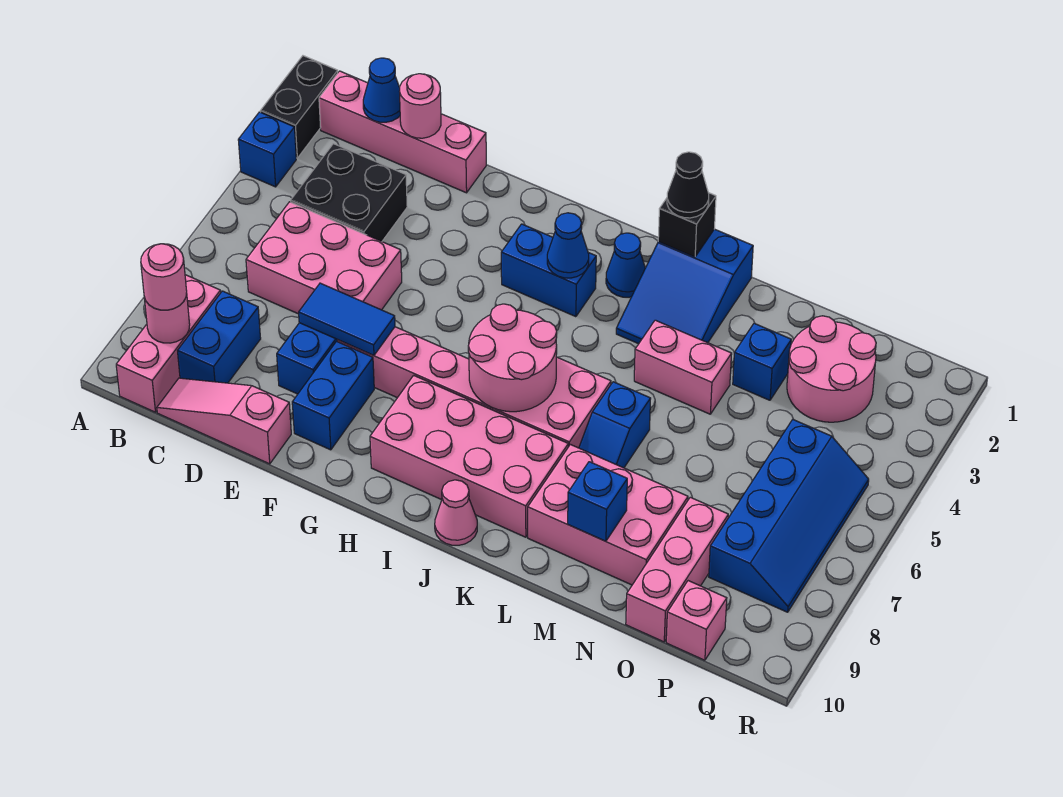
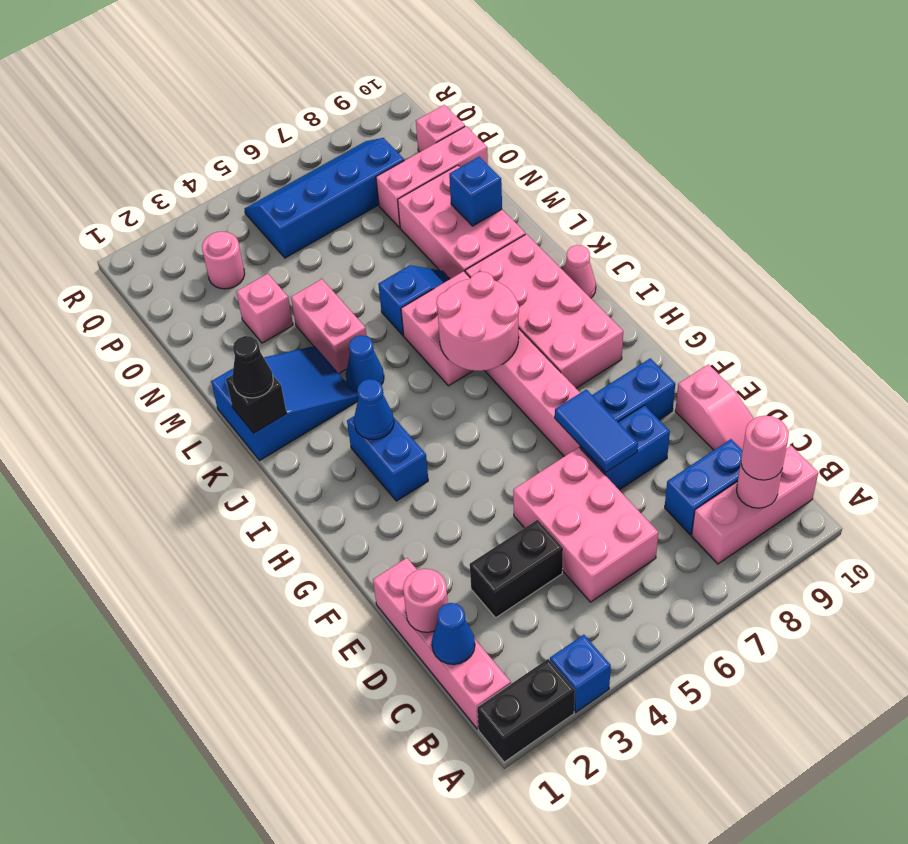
black 2x2 brick [291,144,407,241] -> black 1x2 brick [470,520,563,618]
blue 1x1 cone [606,233,645,297] -> blue 1x1 cone moved to [346,335,384,392]
blue 1x1 brick [733,323,791,400] -> pink 1x1 brick [236,274,293,343]
pink 2x2 round brick [787,316,876,422] -> pink 1x1 round brick [202,232,245,289]

